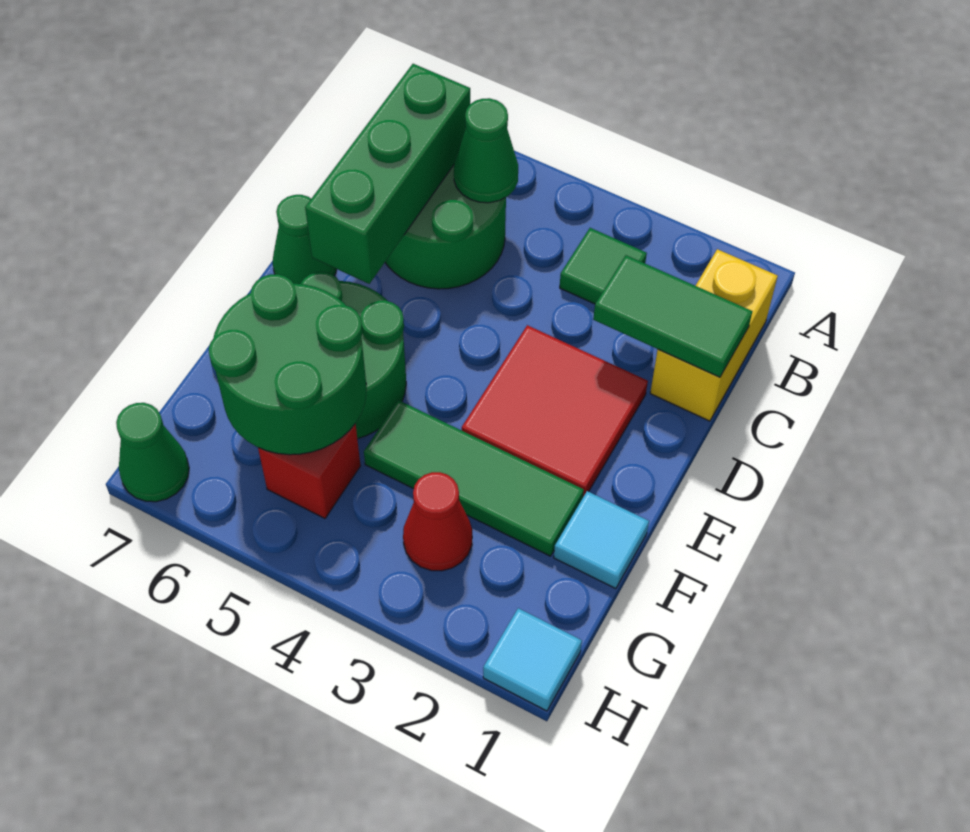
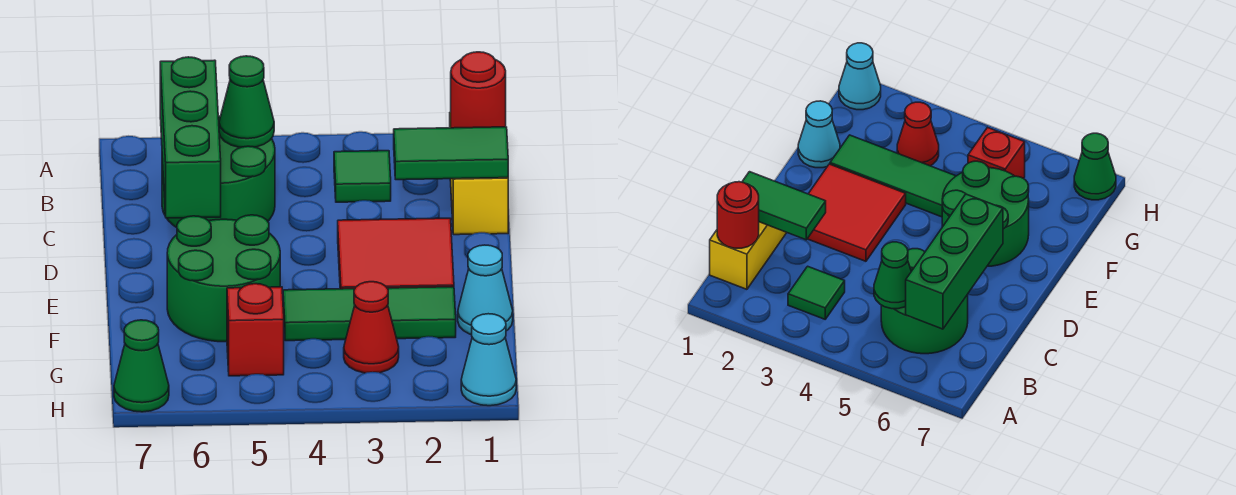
none -> red 1x1 round brick [451,52,506,128]
green 1x1 cone [272,195,336,284] -> none
cyan 1x1 tile [554,491,649,589] -> cyan 1x1 cone [458,245,513,335]
green 2x2 round brick [209,274,366,455] -> none
cyan 1x1 tile [483,608,582,711] -> cyan 1x1 cone [461,314,516,406]

